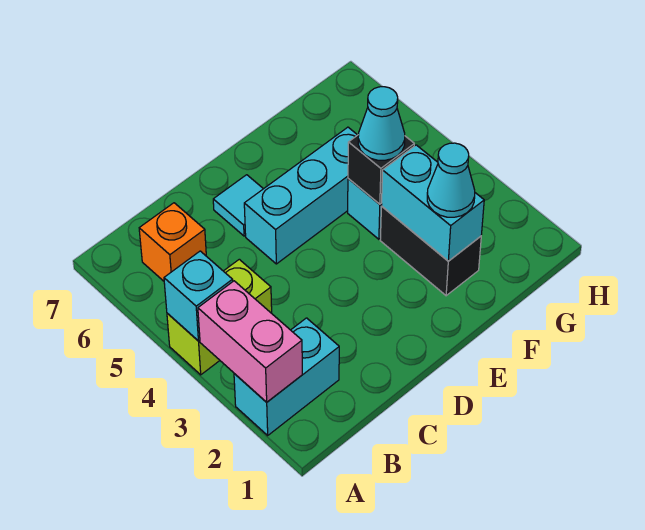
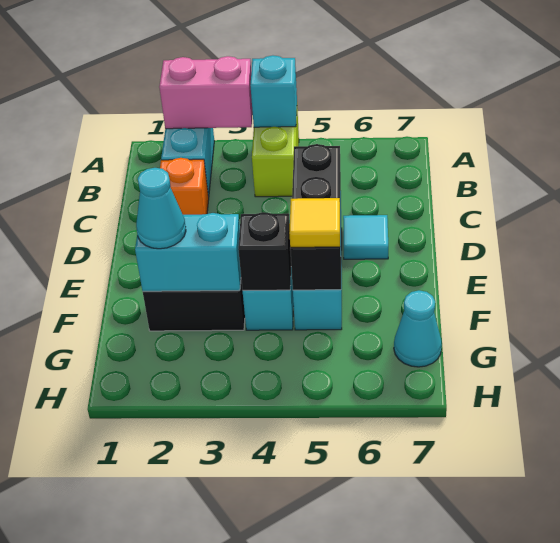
orange 1x1 brick [139,203,206,281] -> orange 1x1 brick moved to [160,158,209,215]
none -> black 1x3 brick [290,144,341,290]
cyan 1x1 cone [358,87,405,160] -> cyan 1x1 cone moved to [394,290,442,367]
none -> yellow 1x1 tile [289,198,340,247]

